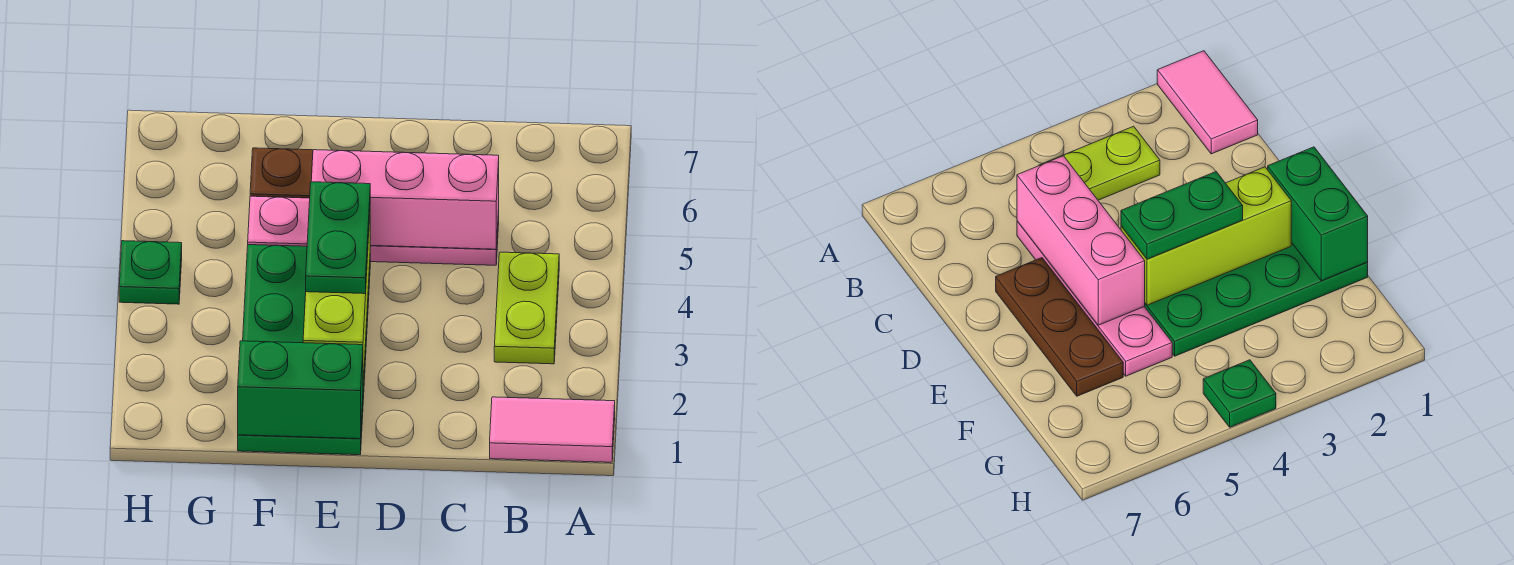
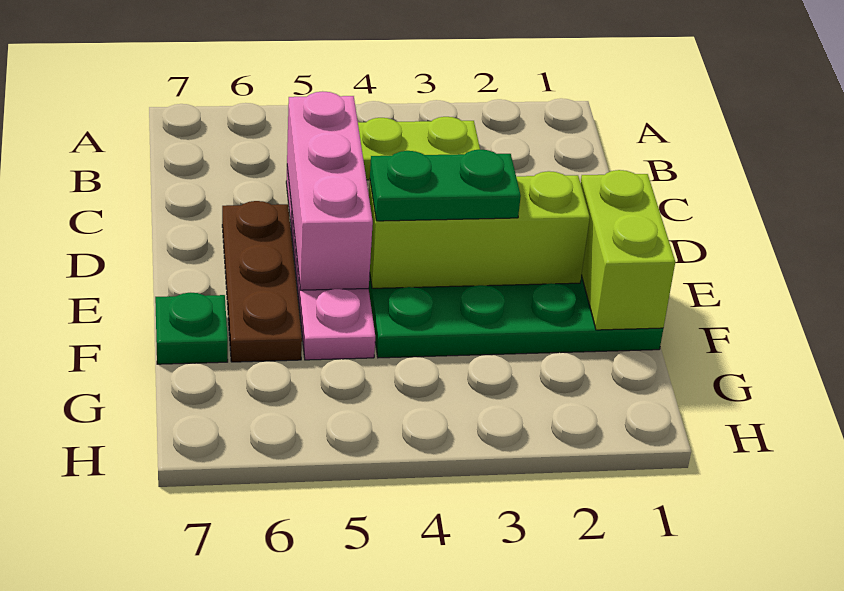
pink 1x2 tile [490,397,615,462] -> none
green 1x2 brick [238,341,363,439] -> lime 1x2 brick [581,170,675,330]
green 1x1 plate [119,241,182,304] -> green 1x1 plate moved to [155,293,228,364]

